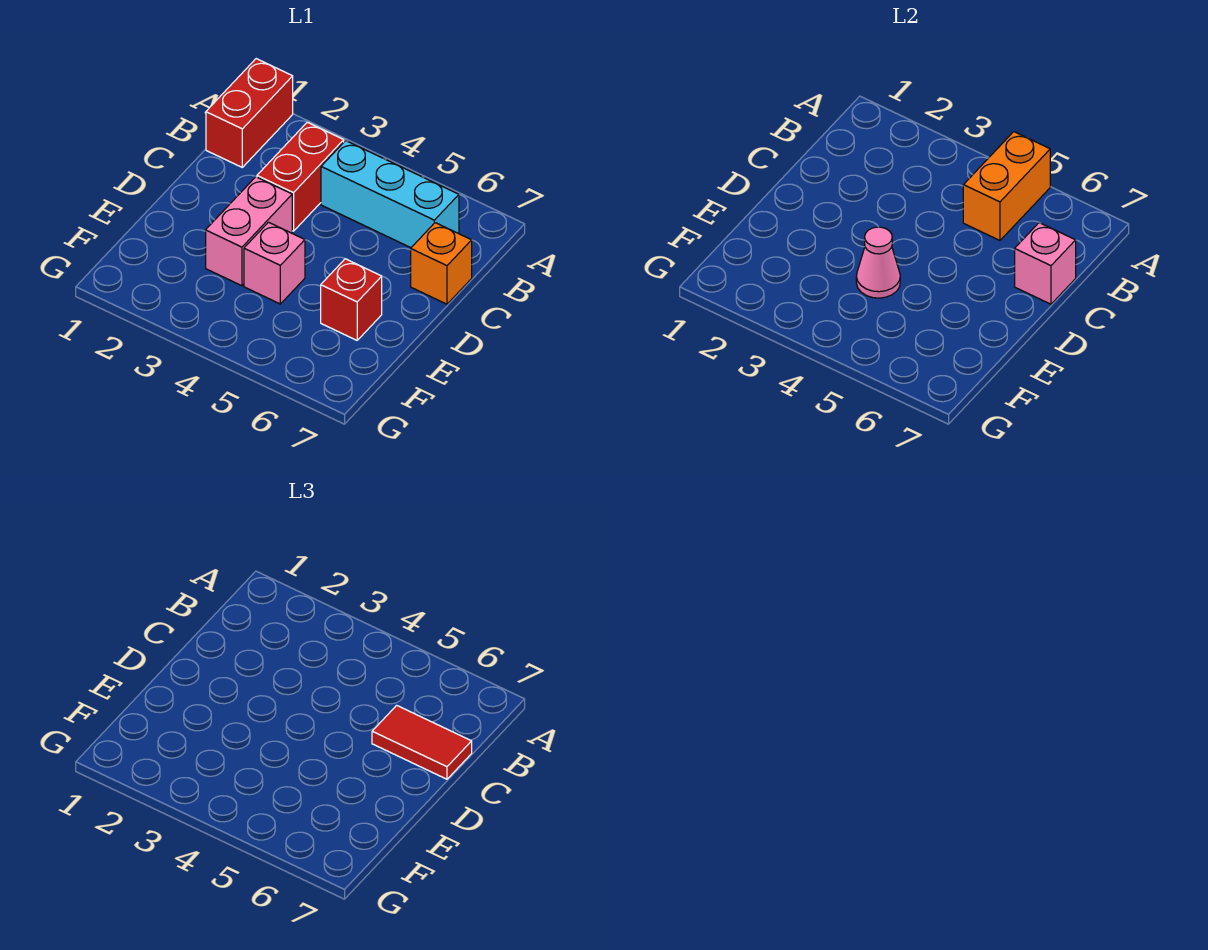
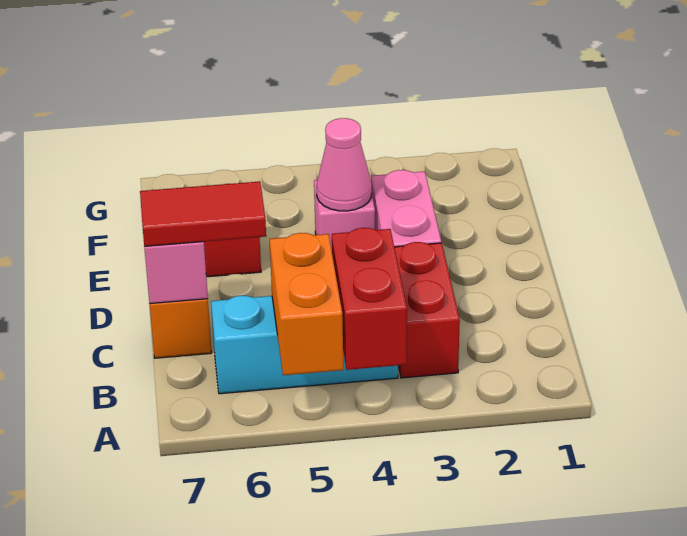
red 1x2 brick [206,59,293,167] -> red 1x2 brick moved to [332,228,407,370]

